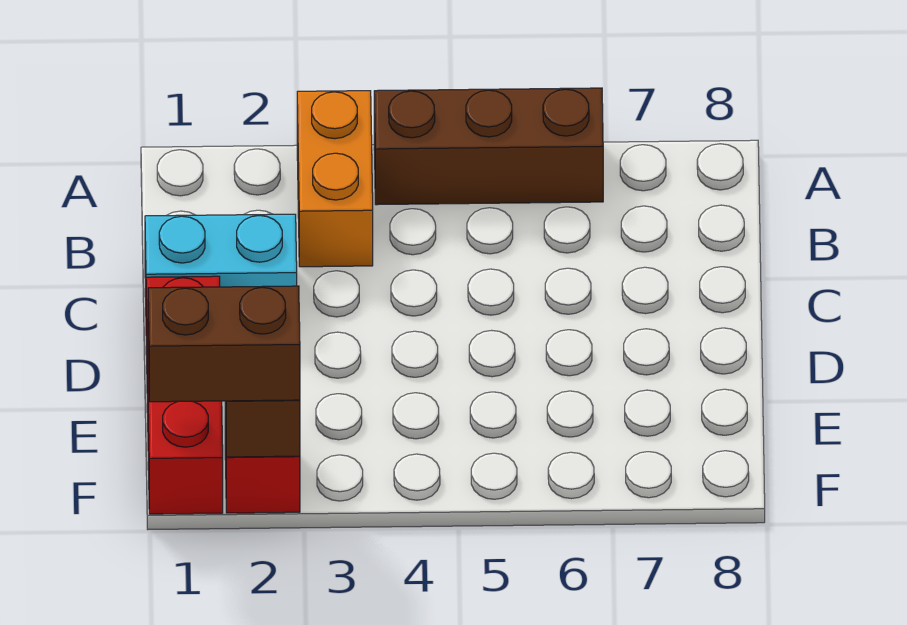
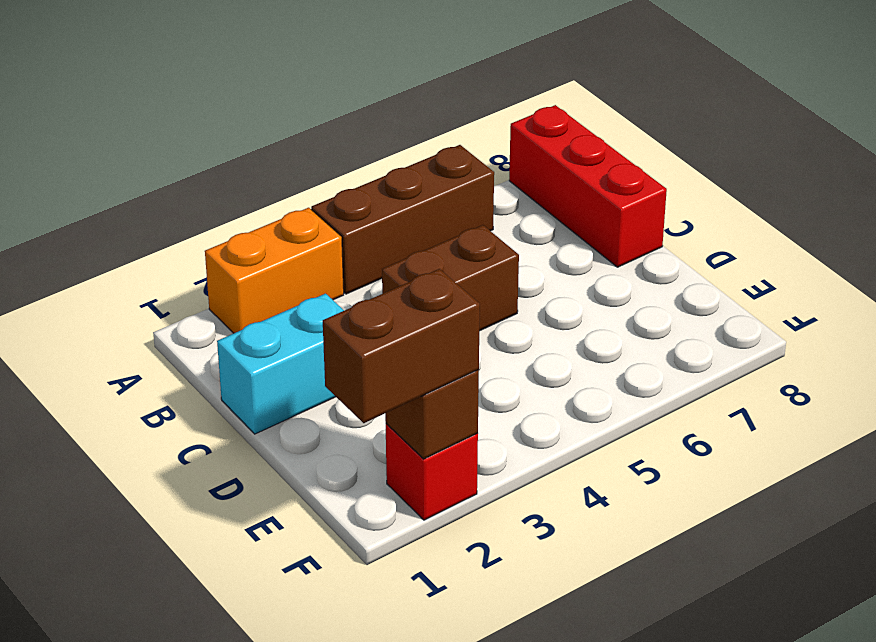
orange 1x2 brick [297,91,373,267] -> orange 1x2 brick turned to [205,208,344,333]
none -> brown 1x2 brick [382,225,519,331]
red 1x3 brick [146,276,223,514] -> red 1x3 brick moved to [509,105,667,267]

